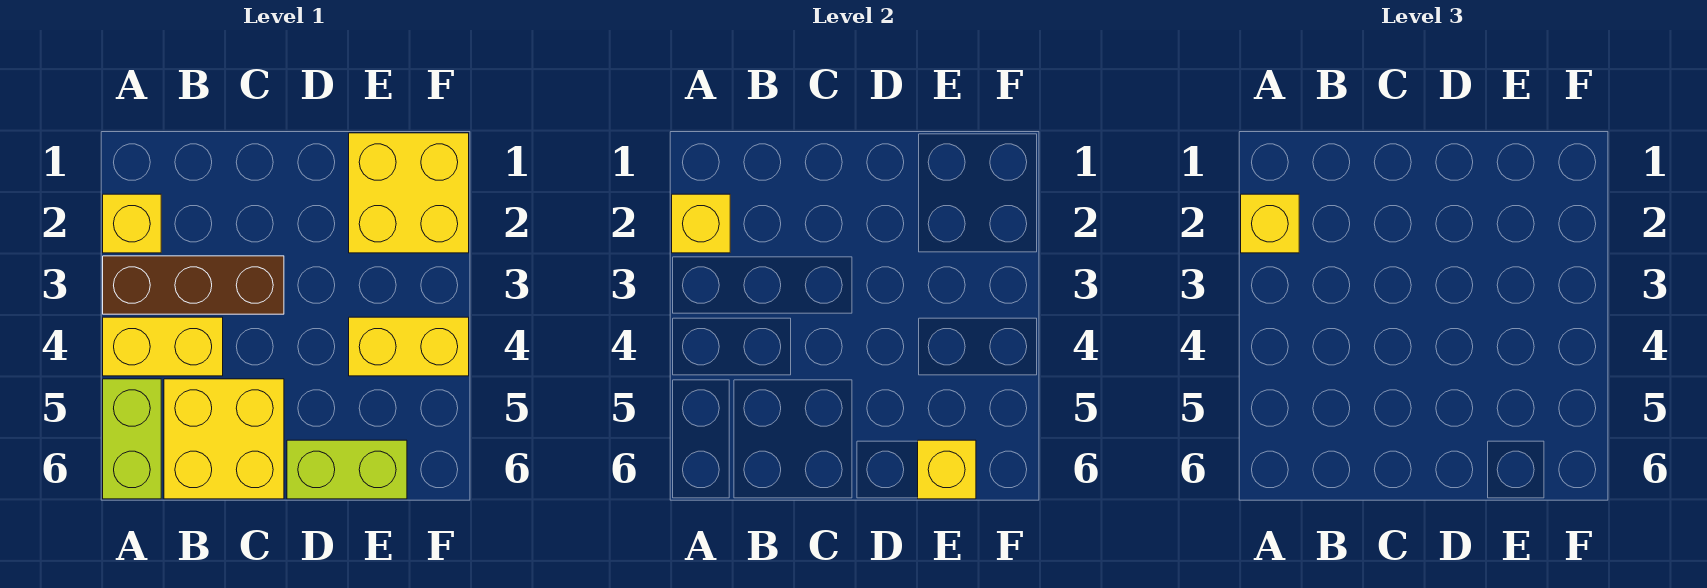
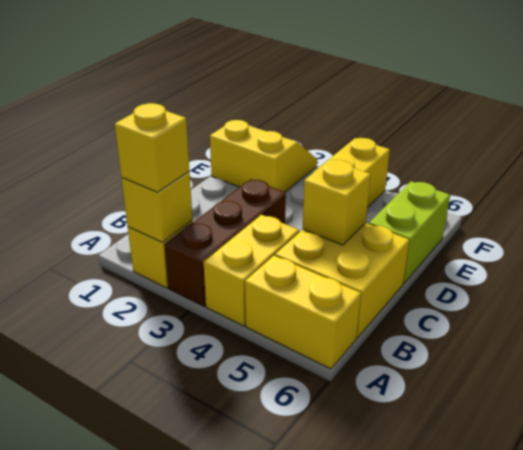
lime 1x2 brick [103,379,161,499] -> yellow 1x2 brick [245,255,361,369]
yellow 2x2 brick [349,133,469,253] -> yellow 2x2 slope [210,120,317,192]
yellow 1x1 brick [918,440,976,499] -> yellow 1x1 brick moved to [303,160,371,245]

